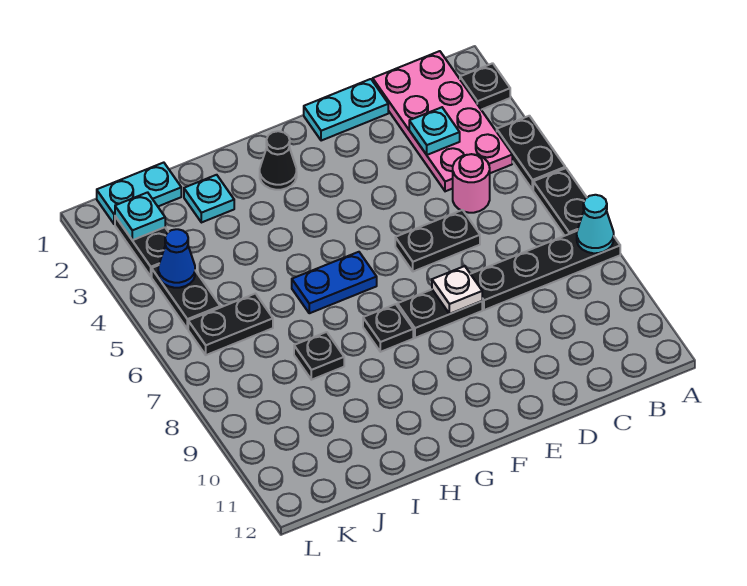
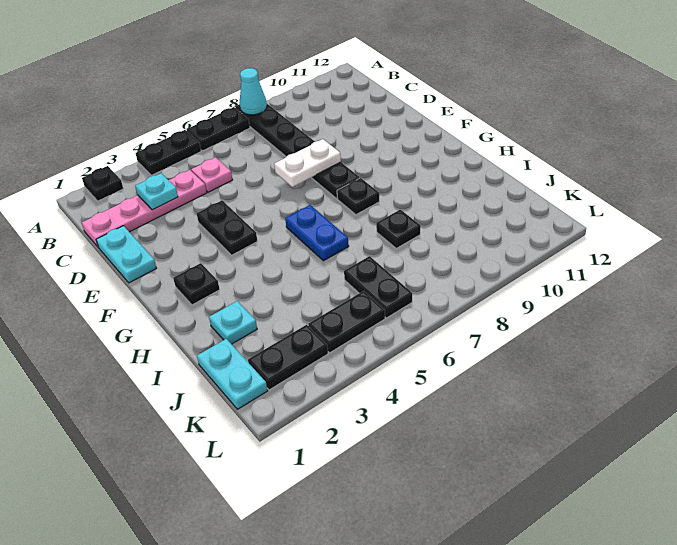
pink 2x4 plate [373,51,512,191] -> pink 1x4 plate [82,170,207,247]
pink 1x1 round brick [453,154,490,213] -> pink 1x1 plate [191,157,232,192]
black 1x2 plate [395,210,480,272] -> black 1x2 plate moved to [197,201,257,255]
white 1x1 plate [432,266,482,314] -> white 1x2 plate [274,139,341,187]
black 1x1 cone [260,131,297,190] -> black 1x1 plate [173,263,220,305]
cyan 1x1 plate [115,192,165,240] -> none
blue 1x1 cone [158,229,195,288] -> none

